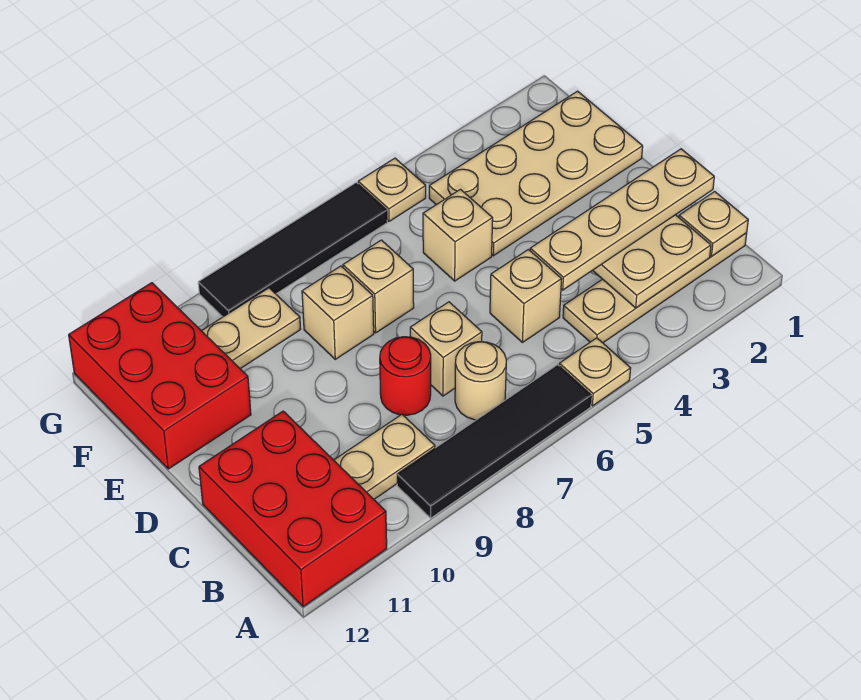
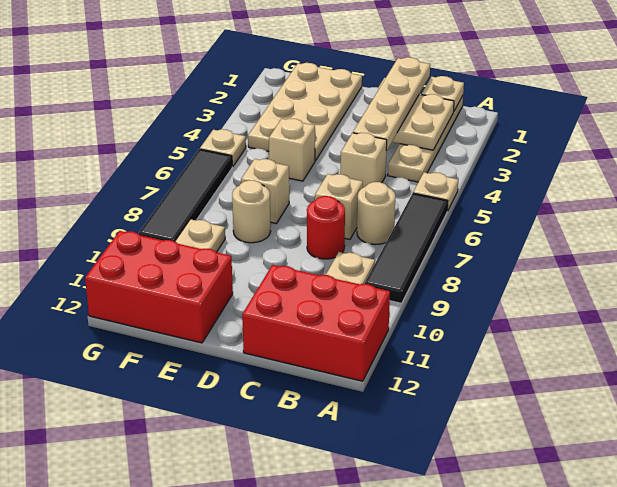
tan 1x1 brick [302,266,374,359] -> tan 1x1 round brick [232,180,271,243]

